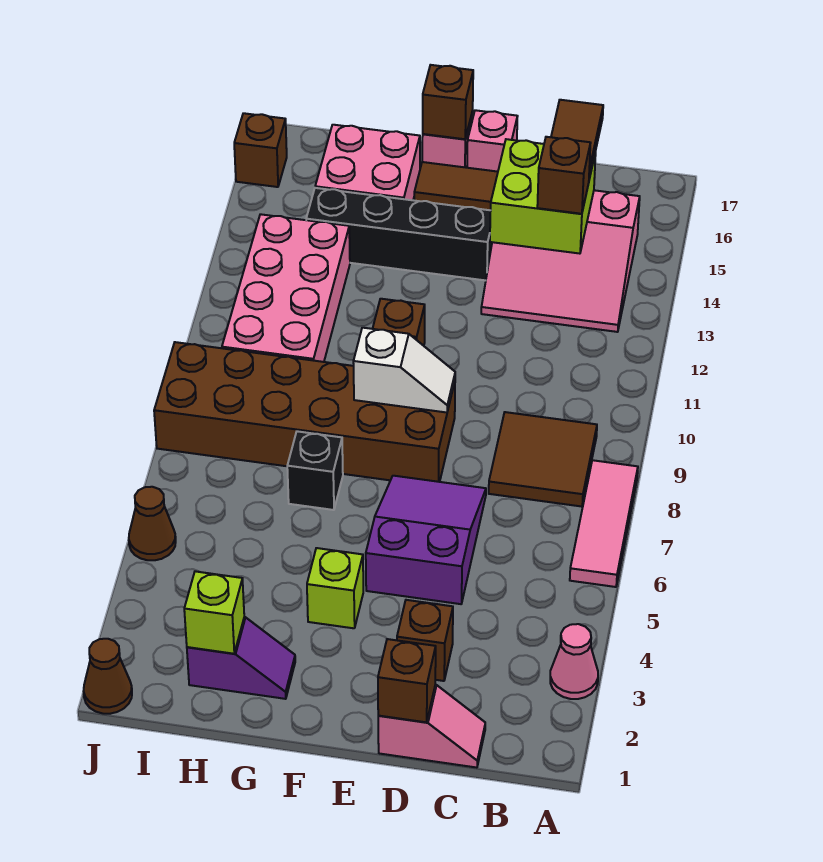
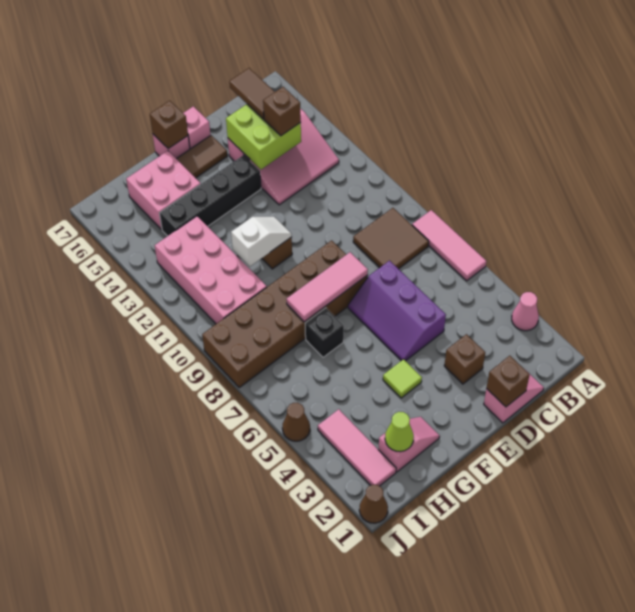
purple 2x3 slope [366,476,486,604] -> purple 2x3 slope turned to [348,261,446,361]
none -> pink 1x3 tile [286,252,368,322]
white 1x2 slope [353,328,455,413] -> white 1x2 slope moved to [231,217,292,266]
lime 1x1 brick [307,548,363,628] -> lime 1x1 tile [383,359,422,398]
purple 1x2 slope [187,617,295,699] -> pink 1x2 slope [378,417,440,472]
lime 1x1 brick [184,571,244,654] -> lime 1x1 cone [385,412,414,452]
none -> pink 1x3 tile [318,409,396,486]
brown 1x1 brick [234,113,287,187] -> none

